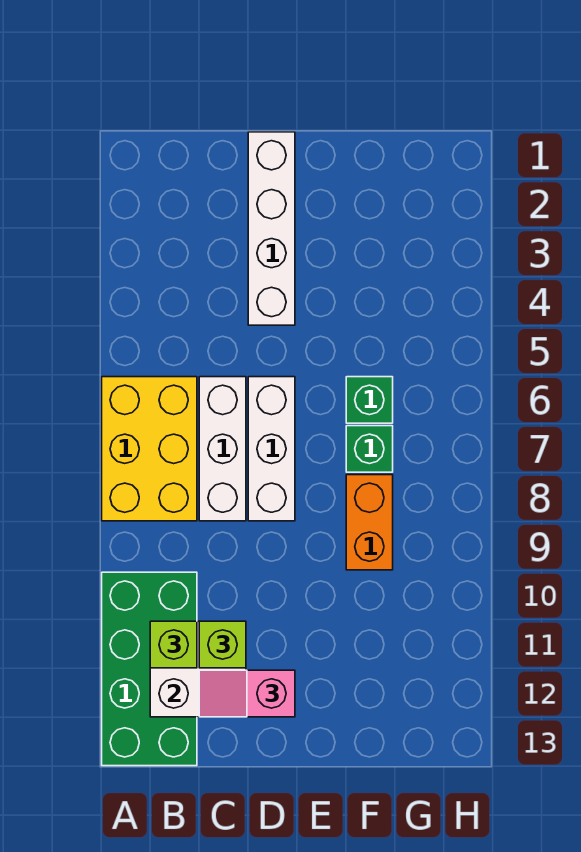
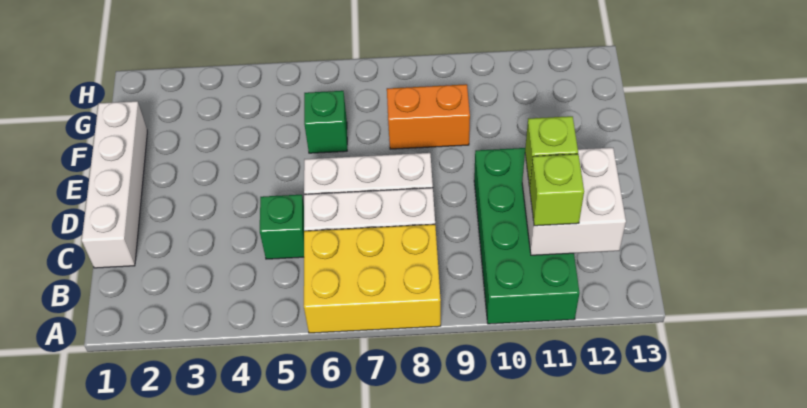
green 2x4 brick [102,572,197,766] -> green 2x4 brick turned to [474,148,580,324]
pink 1x2 slope [199,670,295,717] -> none
white 1x4 brick [248,132,295,325] -> white 1x4 brick turned to [82,101,147,268]
green 1x1 brick [346,426,393,472] -> green 1x1 brick moved to [260,195,304,259]

